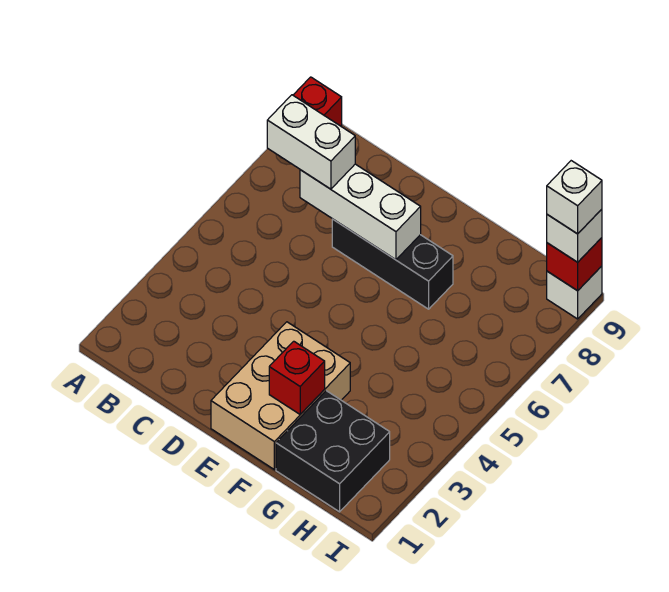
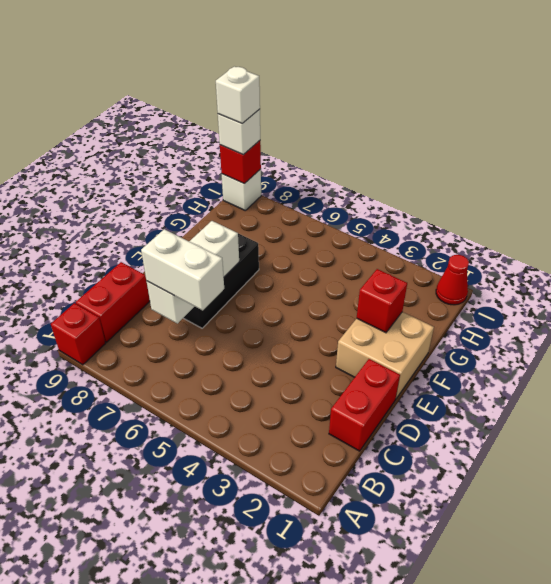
white 1x2 brick [267,95,355,189] -> white 1x2 brick turned to [141,229,224,311]
none -> red 1x2 brick [76,262,150,342]
none -> red 1x2 brick [329,359,400,451]
tan 2x3 brick [211,322,350,470] -> tan 2x2 brick [336,312,434,399]
black 2x2 brick [276,391,390,512] -> none
none -> red 1x1 cone [436,255,469,305]

